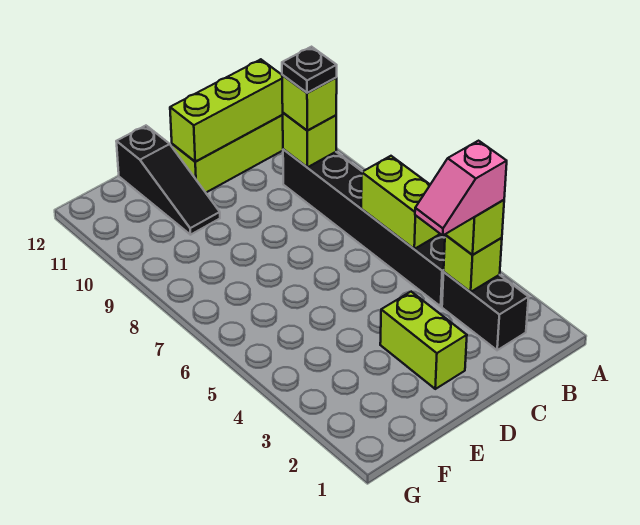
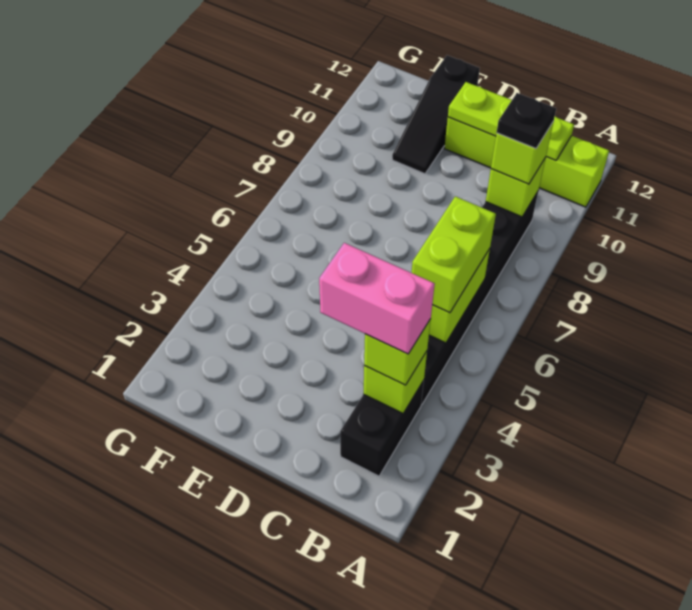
pink 1x2 slope [415,141,507,235] -> pink 1x2 brick [319,243,435,354]
lime 1x3 brick [170,59,283,162] -> lime 1x3 plate [448,82,574,160]
lime 1x2 brick [380,292,467,389] -> lime 1x2 brick moved to [412,196,496,313]

